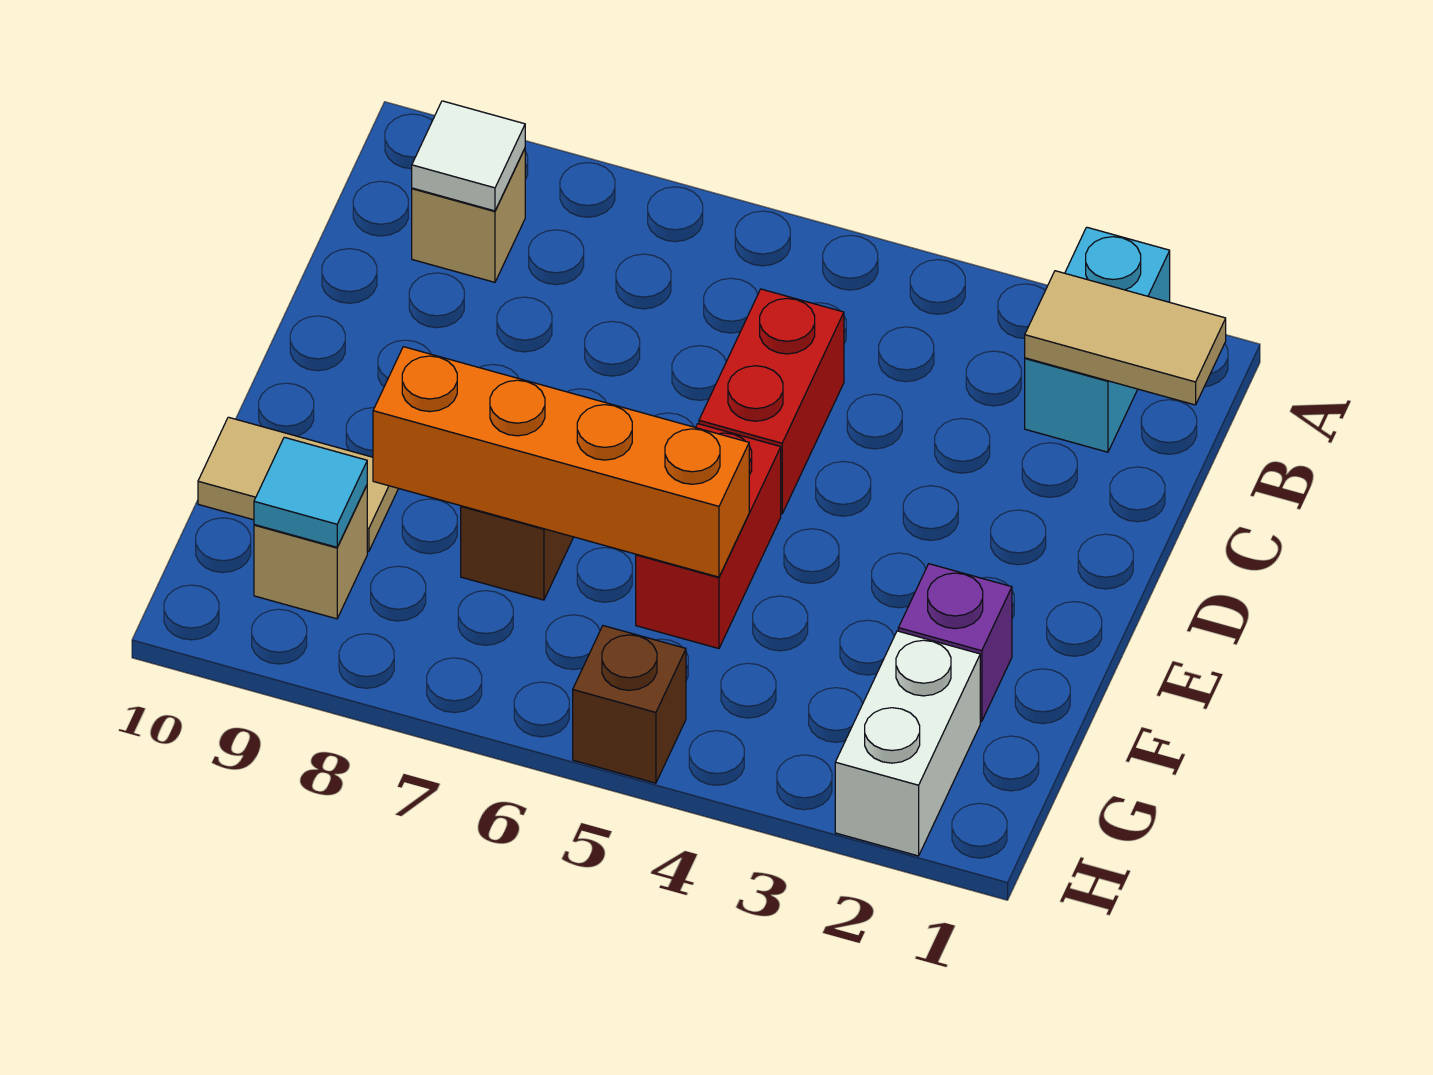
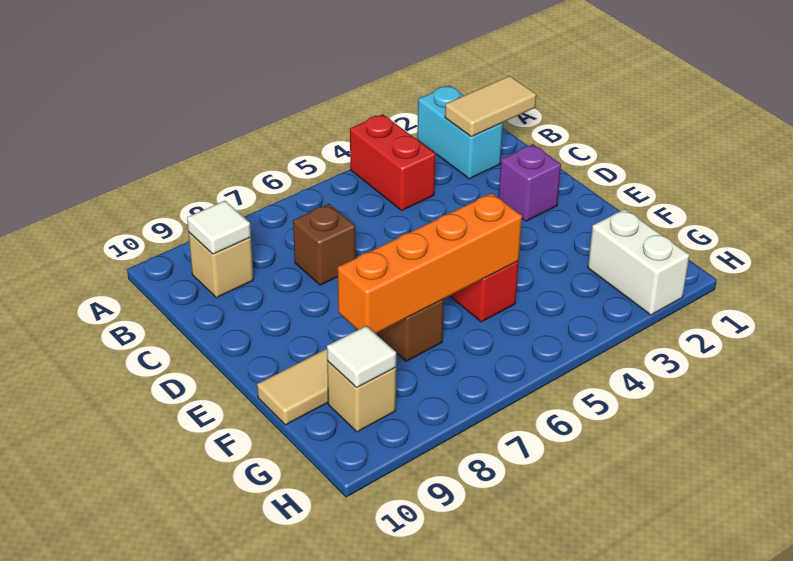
red 1x2 brick [699,289,844,514] -> red 1x2 brick moved to [350,114,435,211]
purple 1x1 brick [898,564,1012,721] -> purple 1x1 brick moved to [499,144,561,221]
cyan 1x1 tile [254,437,367,547] -> white 1x1 tile [327,326,396,387]
brown 1x1 brick [573,626,686,783] -> brown 1x1 brick moved to [293,204,356,285]

